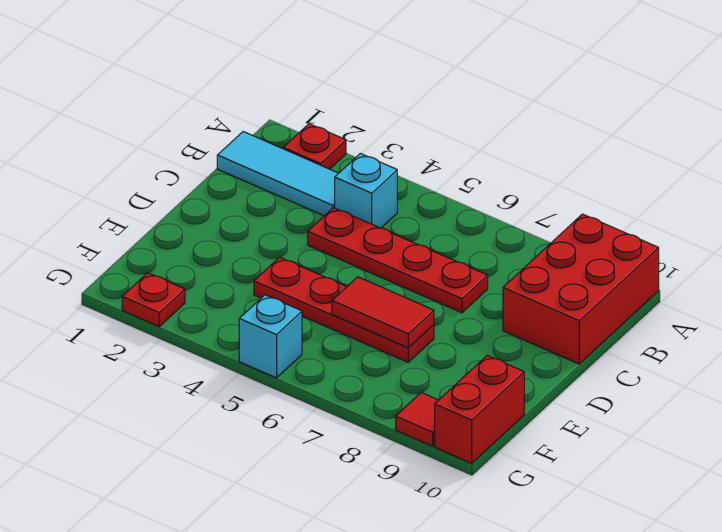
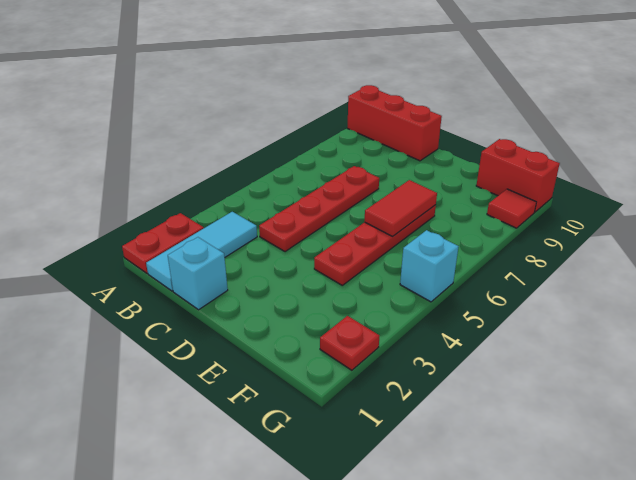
red 1x1 plate [283,124,346,169] -> red 1x2 plate [122,213,204,273]
red 2x3 brick [503,214,659,364] -> red 1x3 brick [348,85,442,161]
cyan 1x1 brick [335,154,397,228] -> cyan 1x1 brick moved to [168,237,228,310]

